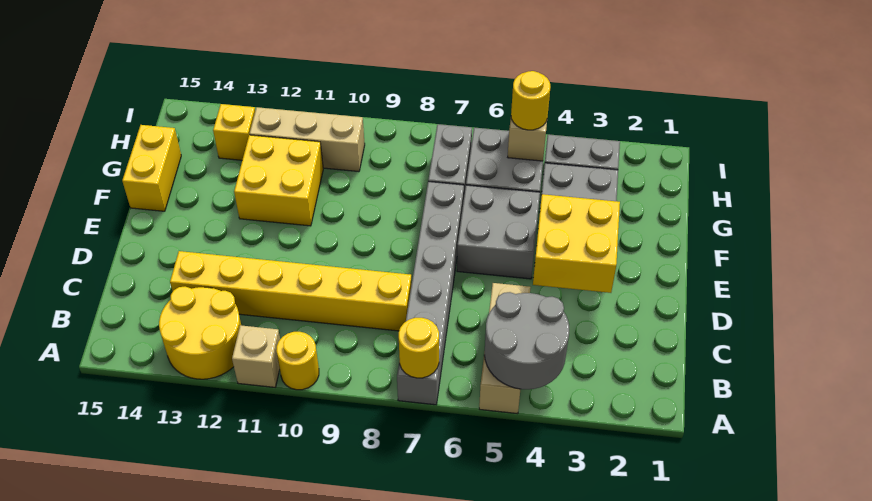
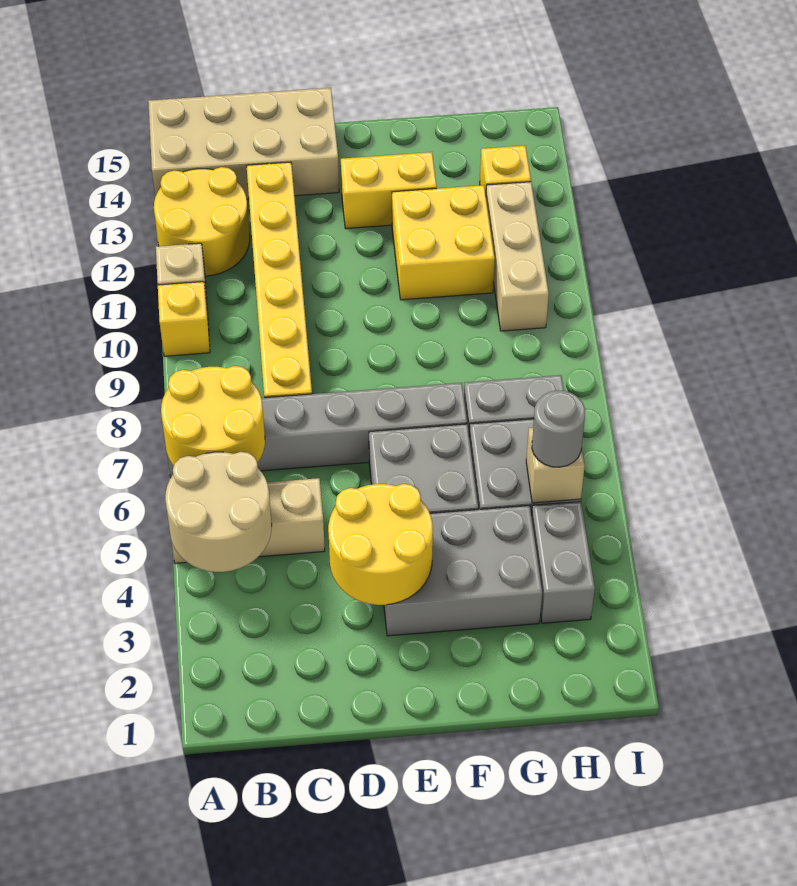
grey 2x2 round brick [485,292,569,389] -> tan 2x2 round brick [165,452,272,572]
yellow 1x1 round brick [399,318,439,378] -> yellow 2x2 round brick [161,366,265,466]
yellow 1x1 round brick [276,332,319,390] -> yellow 1x1 brick [158,282,210,356]
none -> tan 2x4 brick [148,88,339,199]
yellow 2x2 brick [533,194,620,293] -> yellow 2x2 round brick [328,484,433,605]
yellow 1x2 brick [122,125,181,211] -> yellow 1x2 brick moved to [341,152,437,229]
yellow 1x1 round brick [511,71,550,130] -> grey 1x1 round brick [532,390,585,467]

